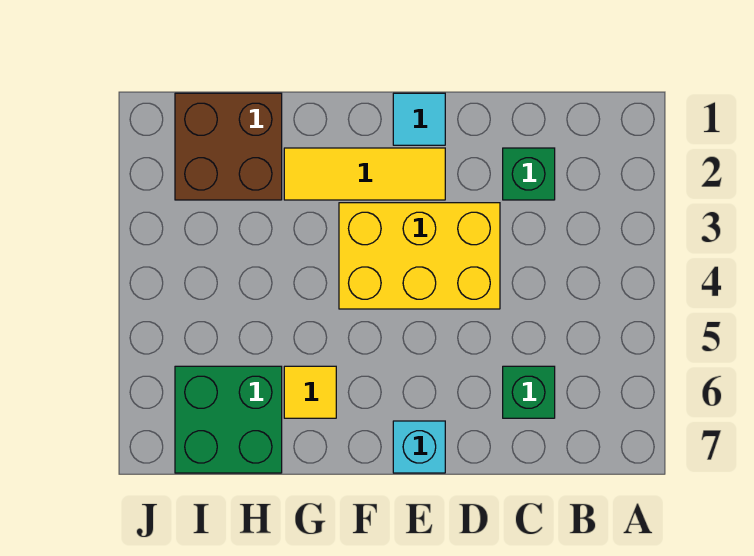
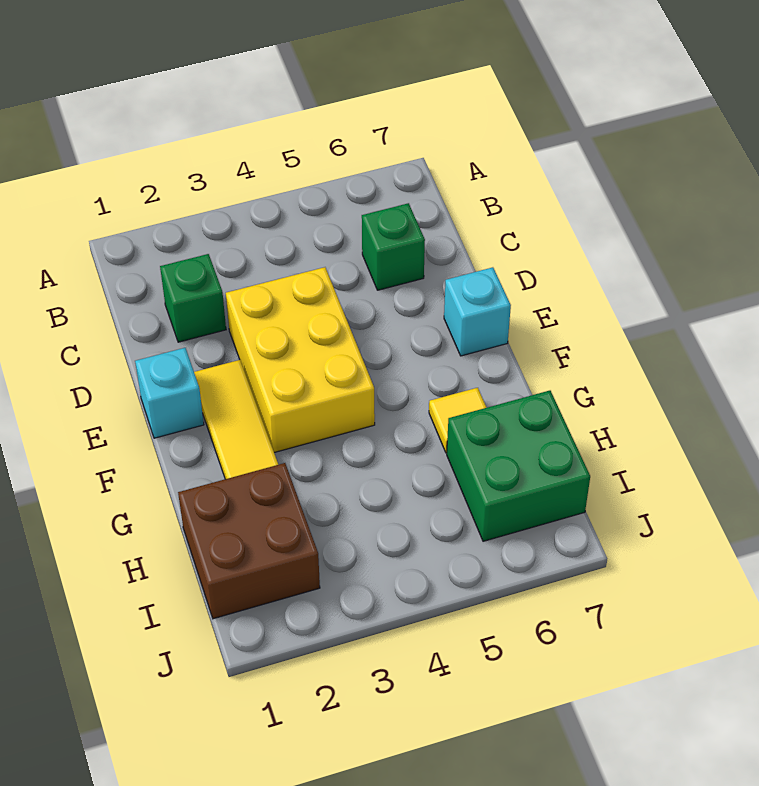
cyan 1x1 tile [393,93,445,145] -> cyan 1x1 brick [135,348,204,438]

